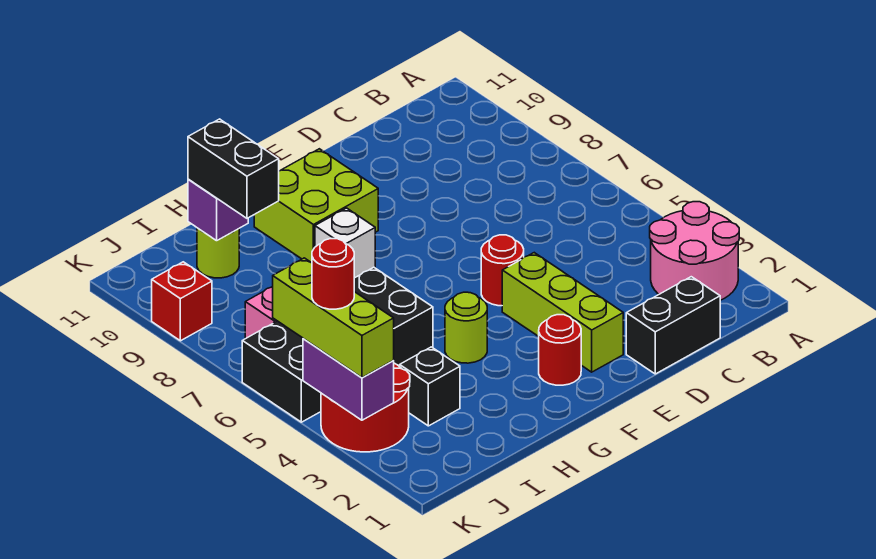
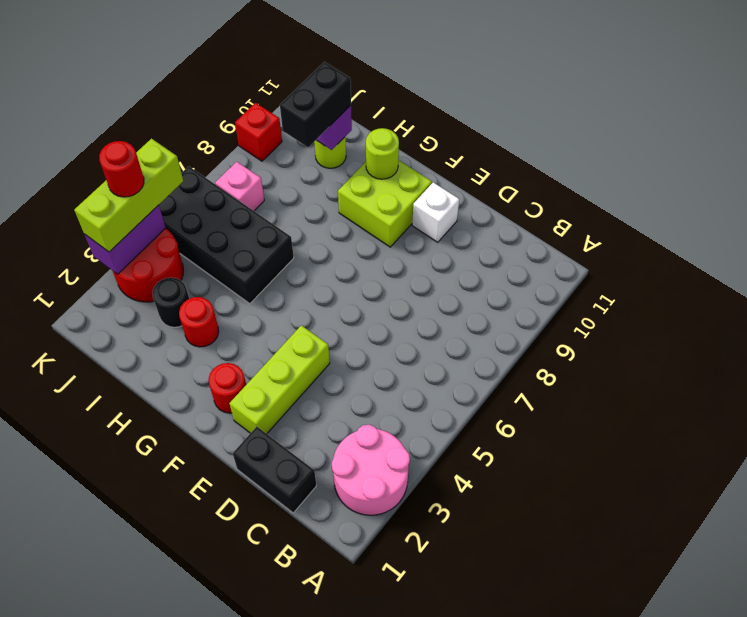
red 1x1 round brick [481,235,524,306] -> red 1x1 round brick moved to [179,297,219,347]
lime 1x1 round brick [445,292,487,363] -> lime 1x1 round brick moved to [366,128,399,179]
white 1x1 brick [315,208,375,278] -> white 1x1 brick moved to [412,182,459,242]
black 1x1 brick [400,347,460,426] -> black 1x1 round brick [152,278,189,327]

